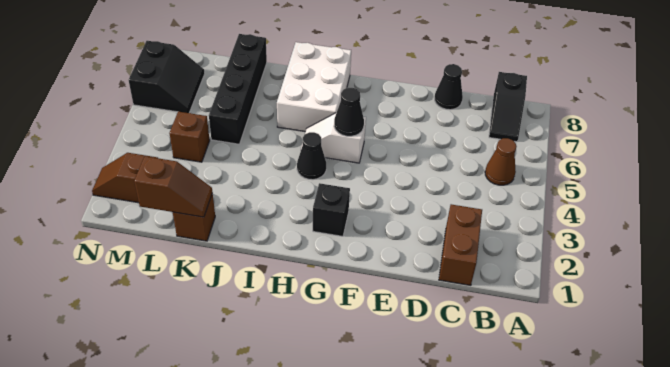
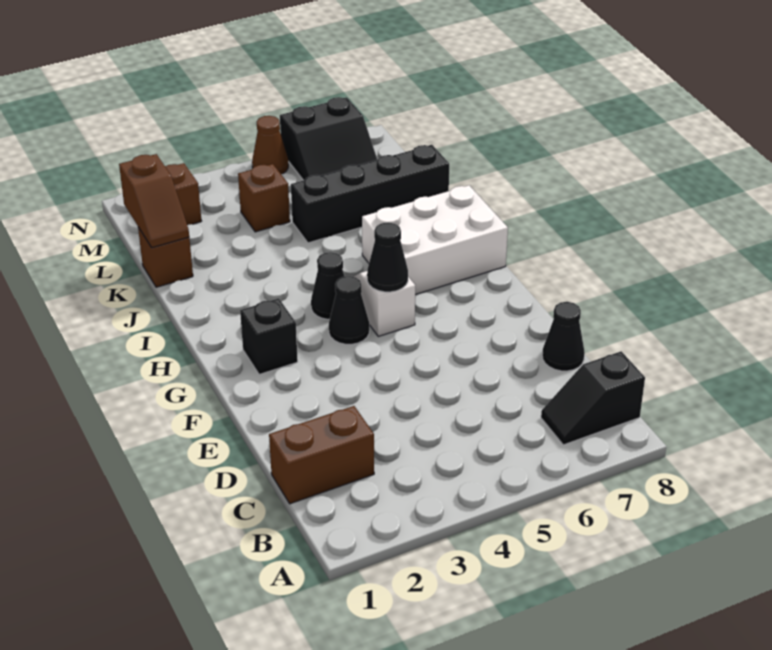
brown 1x1 cone [485,138,517,185] -> brown 1x1 cone moved to [252,116,288,174]
none -> black 1x1 cone [329,276,369,344]

